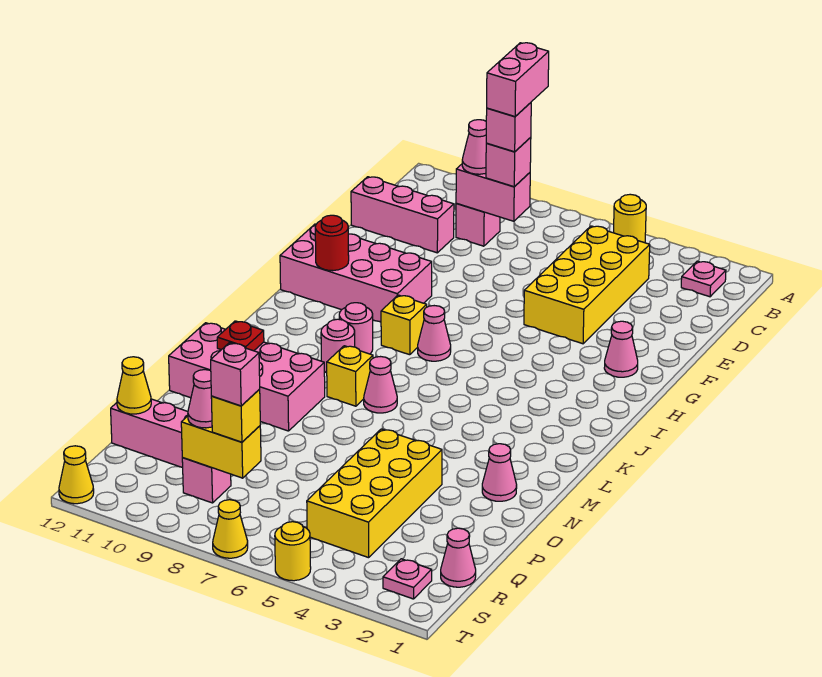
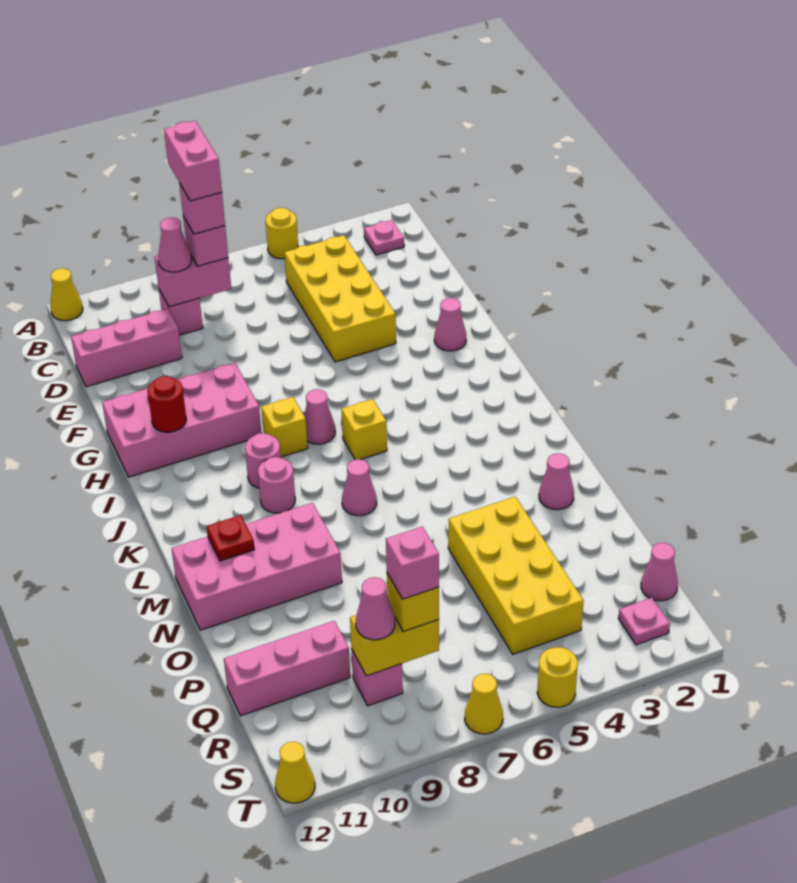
yellow 1x1 brick [327,346,373,406] -> yellow 1x1 brick moved to [341,399,387,460]
yellow 1x1 cone [117,357,151,414] -> yellow 1x1 cone moved to [50,268,83,321]

